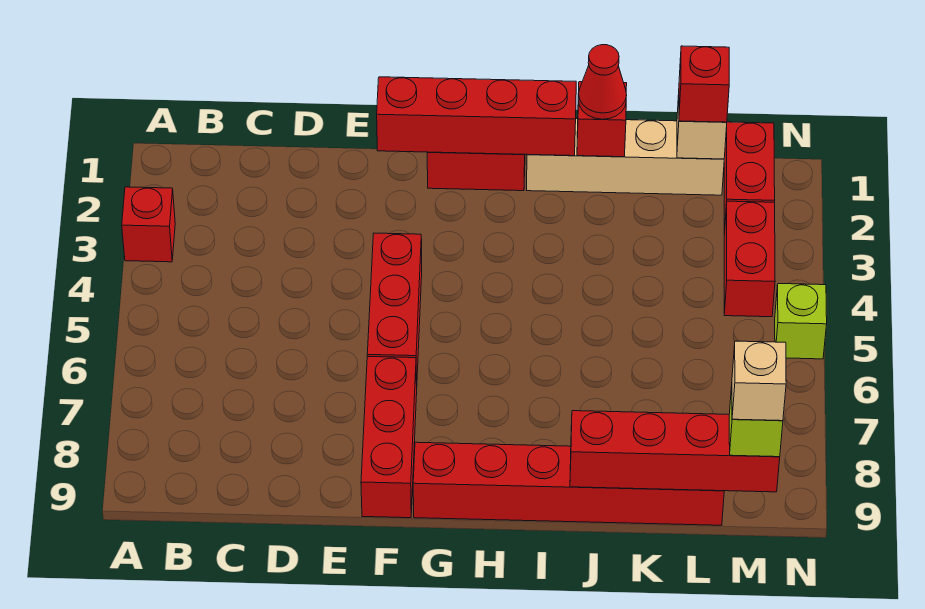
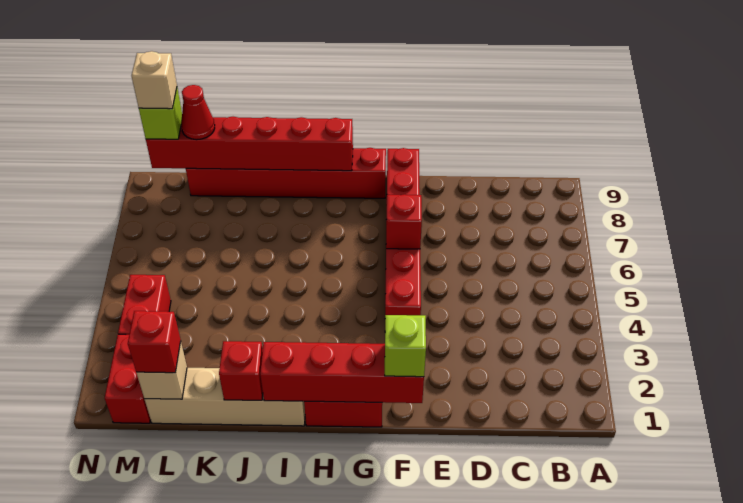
red 1x1 brick [122,187,175,262] -> red 1x1 brick moved to [386,194,422,249]
red 1x1 cone [578,45,627,119] -> red 1x1 cone moved to [181,85,215,140]
red 1x4 brick [570,411,780,492] -> red 1x6 brick [146,117,353,171]
lime 1x1 brick [775,284,827,359] -> lime 1x1 brick moved to [385,315,426,377]

